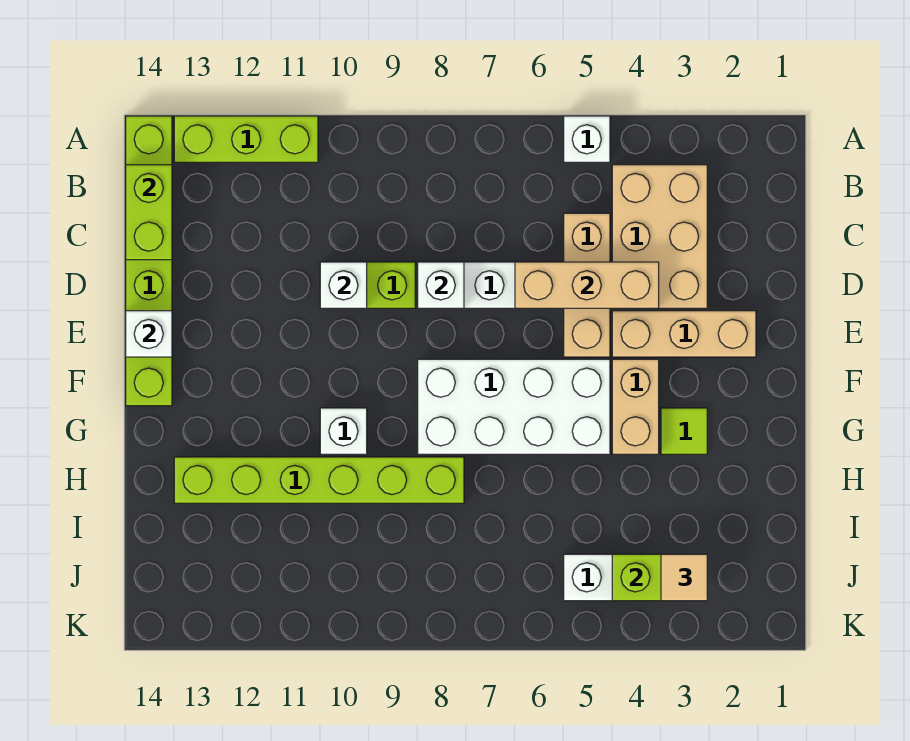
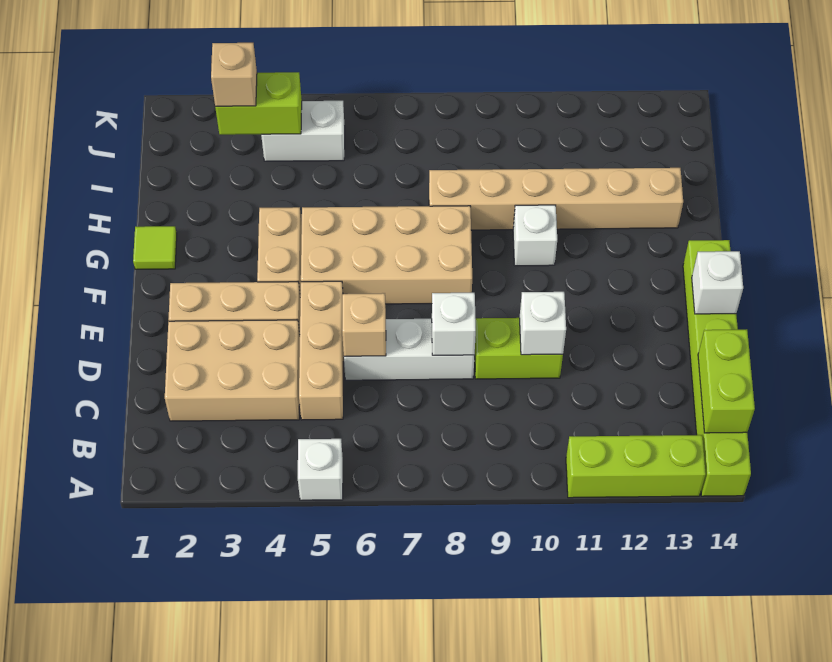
tan 2x3 brick [612,165,707,308] -> tan 2x3 brick turned to [165,320,300,421]
tan 1x3 brick [515,262,659,308] -> tan 1x1 brick [342,293,386,356]
white 2x4 brick [418,359,610,454] -> tan 2x4 brick [301,206,472,304]
lime 1x1 tile [661,408,707,454] -> lime 1x1 tile moved to [133,226,177,269]
lime 1x6 brick [174,457,464,503] -> tan 1x6 brick [429,168,683,230]
tan 1x1 tile [661,554,707,601] -> tan 1x1 brick [211,43,257,106]

